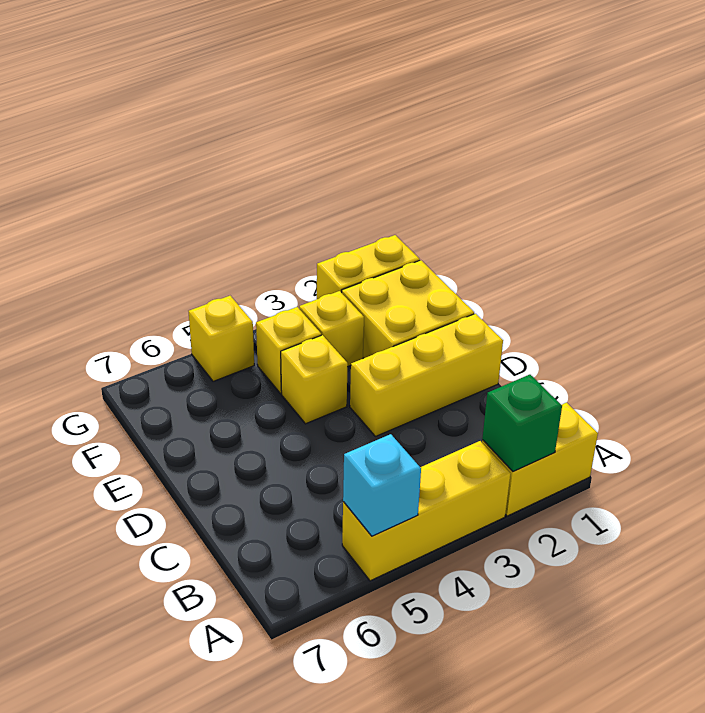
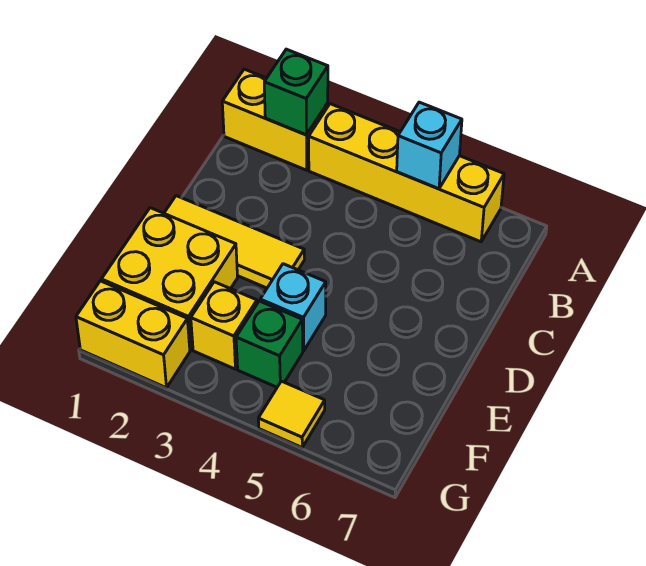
yellow 1x3 brick [342,441,511,581] -> yellow 1x4 brick [309,104,504,242]
yellow 1x3 brick [350,314,503,436] -> yellow 1x3 tile [164,196,304,288]
yellow 1x1 brick [281,335,348,424] -> cyan 1x1 brick [260,264,326,351]
yellow 1x1 brick [256,307,321,394] -> green 1x1 brick [236,301,303,387]
yellow 1x1 brick [189,296,254,381] -> yellow 1x1 tile [258,381,325,447]

